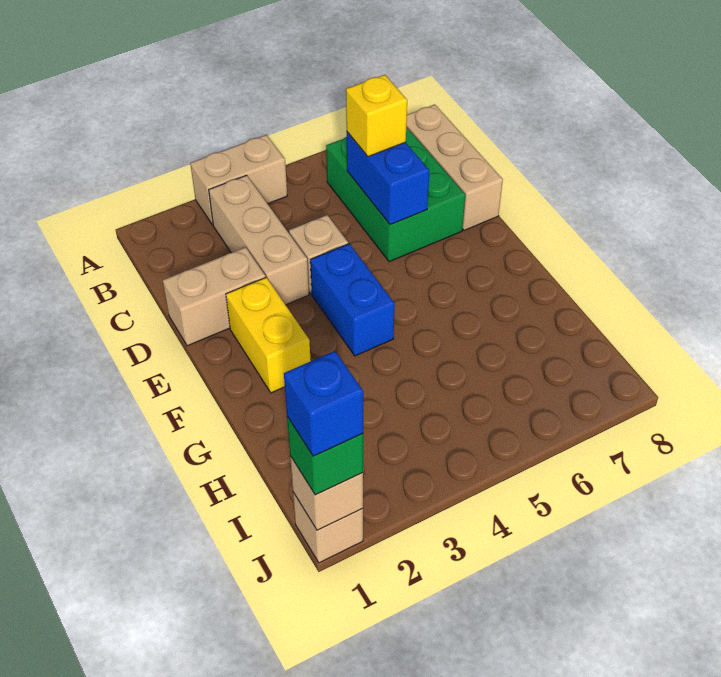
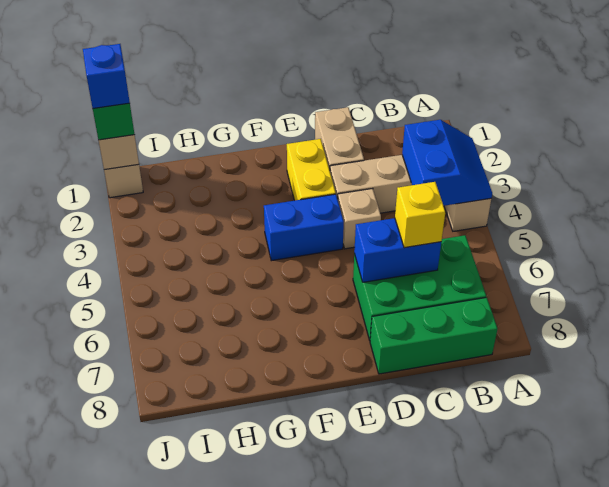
none -> blue 2x2 slope [402,120,492,206]
tan 1x3 brick [406,104,503,230] -> green 1x3 brick [370,297,498,374]
yellow 1x2 brick [226,277,311,393] -> yellow 1x2 brick turned to [287,139,336,201]

